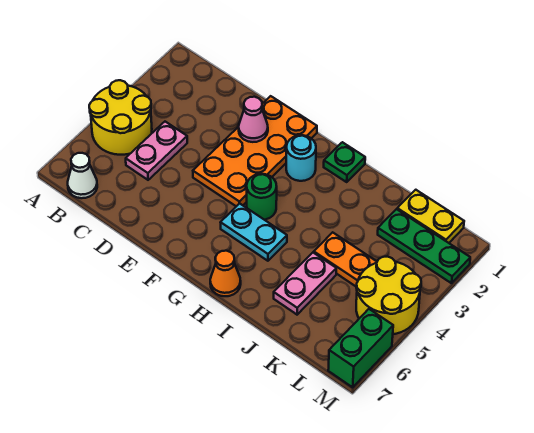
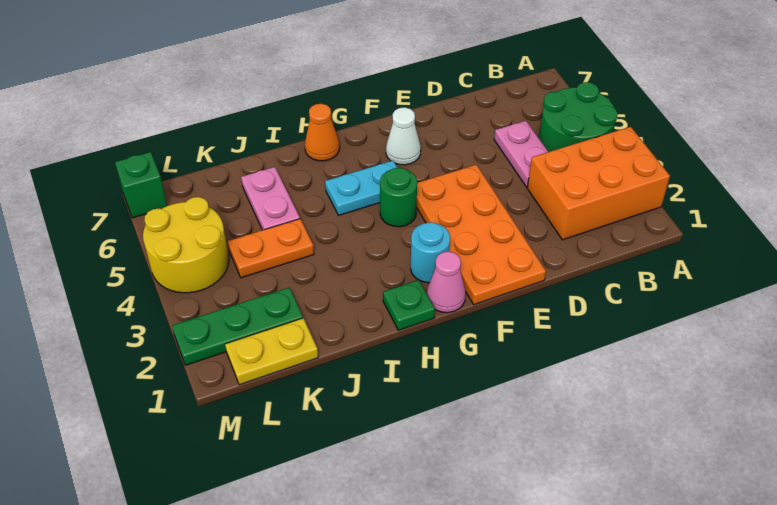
none -> orange 2x3 brick [527,127,670,240]
yellow 2x2 round brick [89,80,152,155] -> green 2x2 round brick [539,82,618,152]
white 1x1 cone [68,153,97,198] -> white 1x1 cone moved to [386,107,421,165]
pink 1x1 cone [239,97,268,142] -> pink 1x1 cone moved to [427,251,466,313]
green 1x2 brick [328,309,393,387] -> green 1x1 brick [115,152,167,218]

